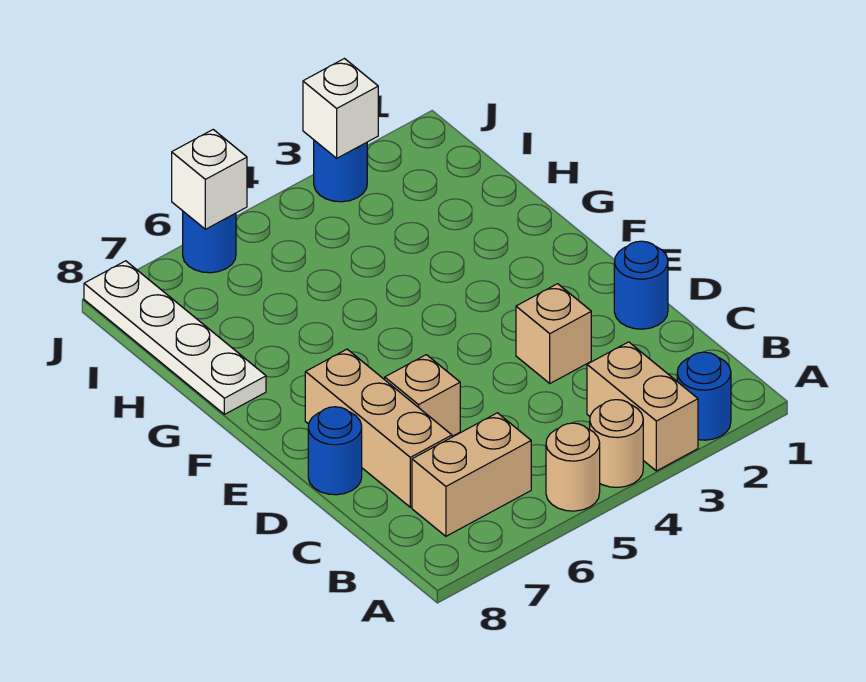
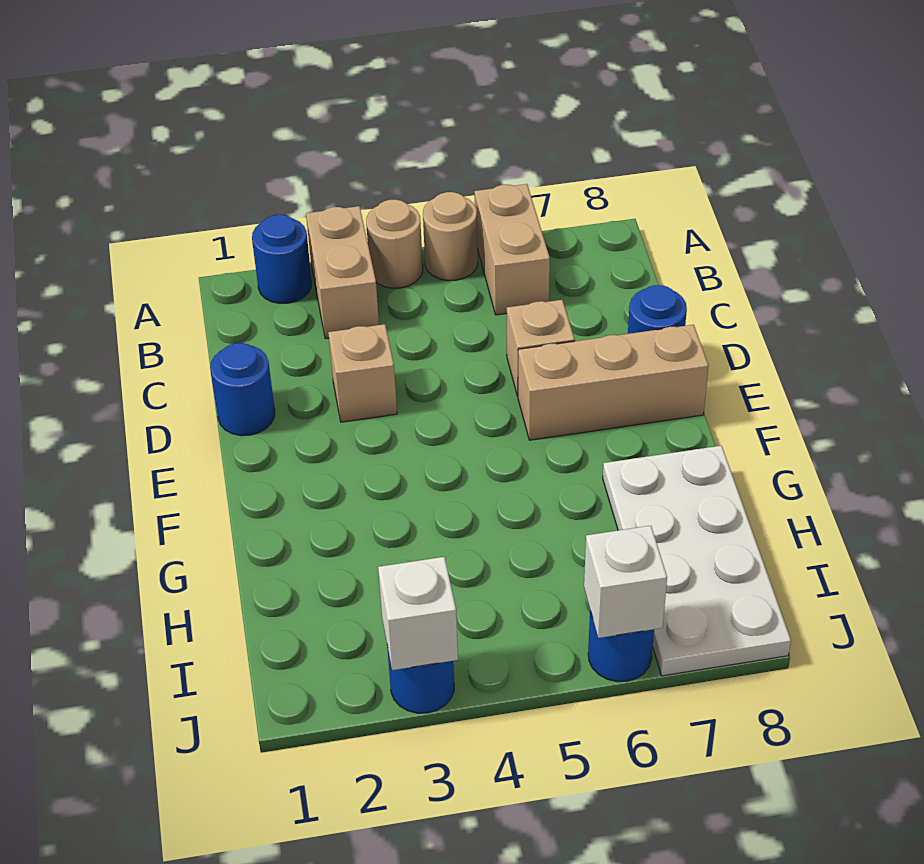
tan 1x2 brick [412,413,531,536] -> tan 1x2 brick turned to [474,184,550,315]
tan 1x3 brick [305,349,452,507] -> tan 1x3 brick turned to [518,325,709,440]
white 1x4 plate [84,261,266,414] -> white 2x4 plate [603,446,791,676]

